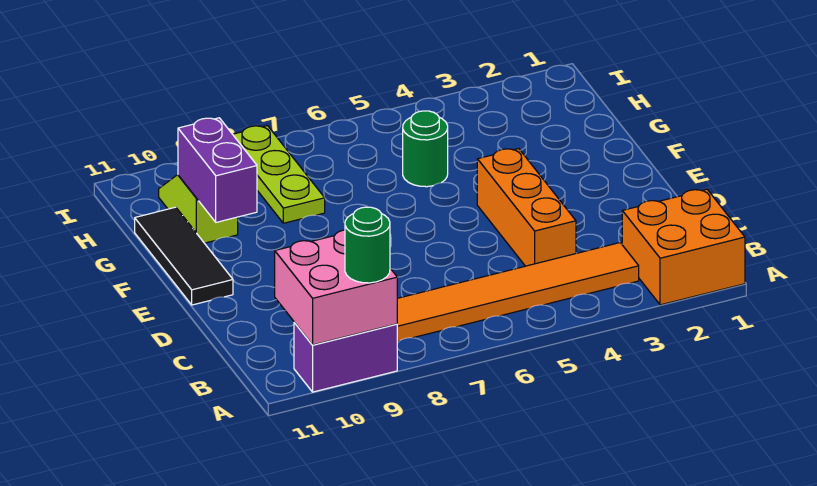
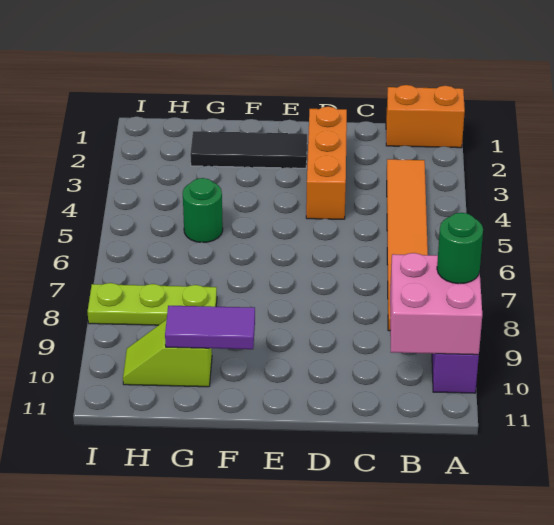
orange 2x2 brick [622,189,745,305] -> orange 1x2 brick [386,85,465,148]
orange 1x3 brick [477,149,576,266] -> orange 1x3 brick turned to [306,107,347,219]
black 1x3 tile [135,207,233,305] -> black 1x3 tile moved to [190,131,307,168]
purple 1x2 brick [178,118,257,222] -> purple 1x2 tile [165,306,255,349]

